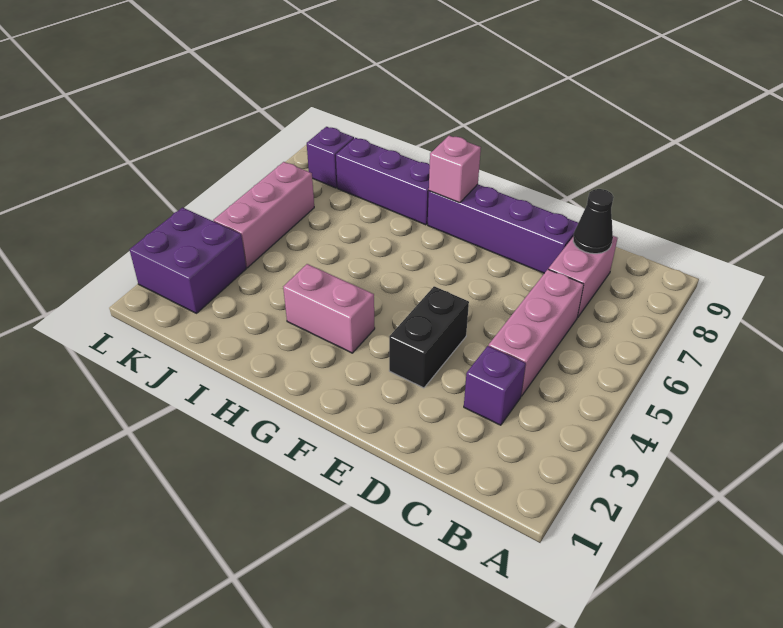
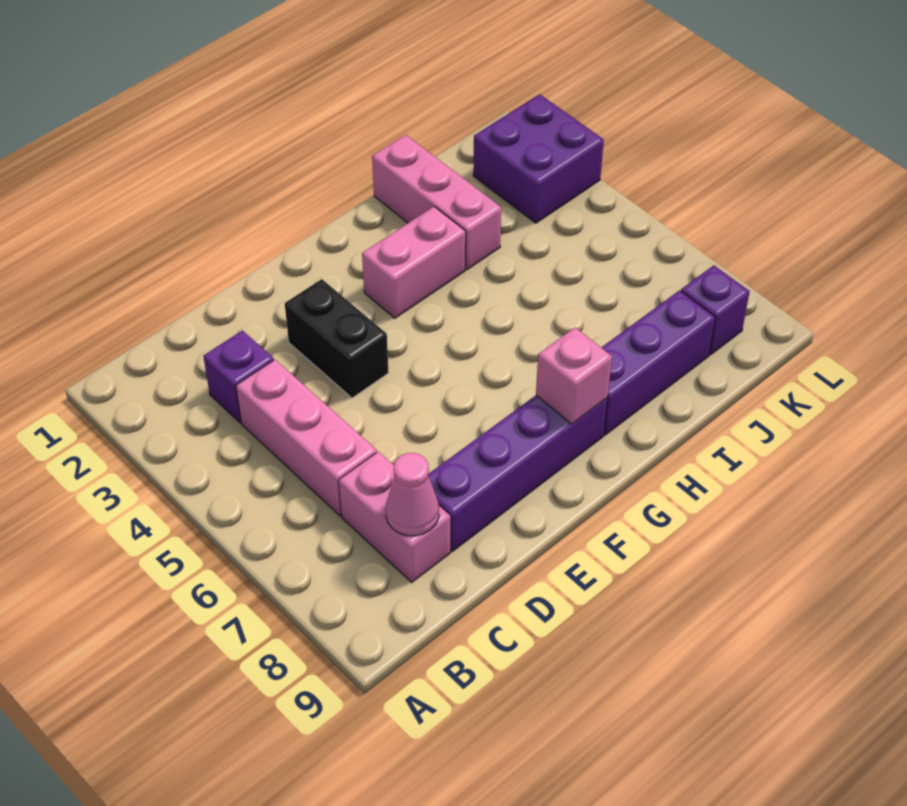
black 1x1 cone [573,189,614,254] -> pink 1x1 cone [386,453,439,536]
pink 1x3 brick [213,162,314,268] -> pink 1x3 brick moved to [372,135,501,270]

